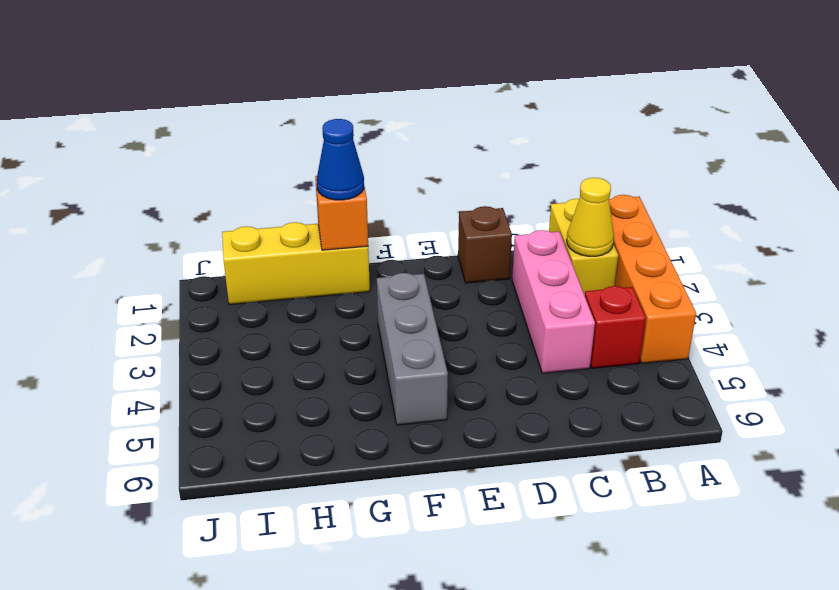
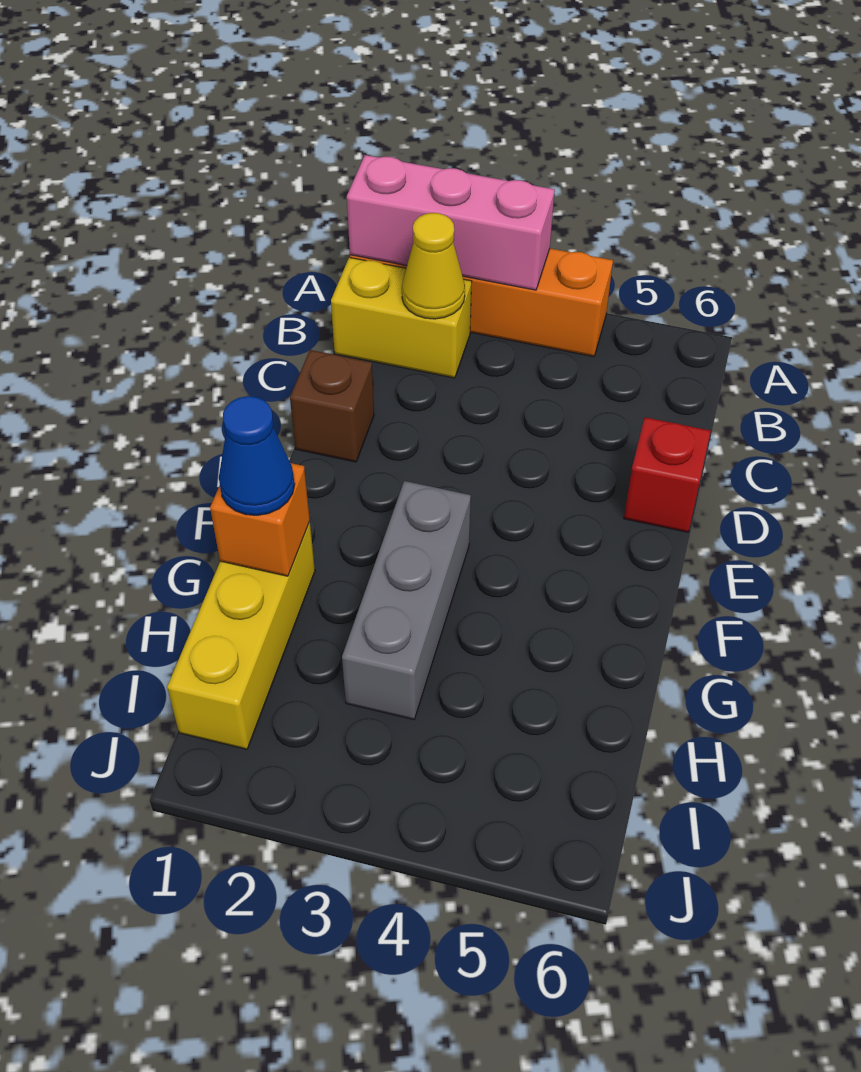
red 1x1 brick [585,286,646,368] -> red 1x1 brick moved to [624,417,711,532]
pink 1x3 brick [512,230,595,373] -> pink 1x3 brick moved to [347,155,555,290]
grey 1x3 brick [377,273,448,425] -> grey 1x3 brick turned to [342,481,471,720]

